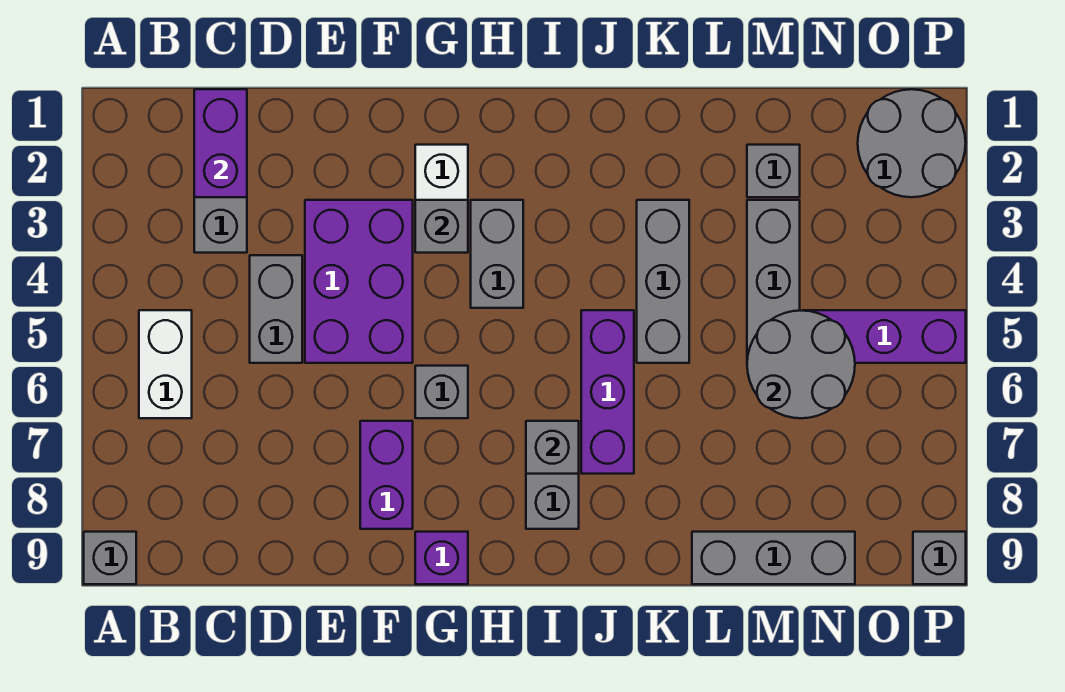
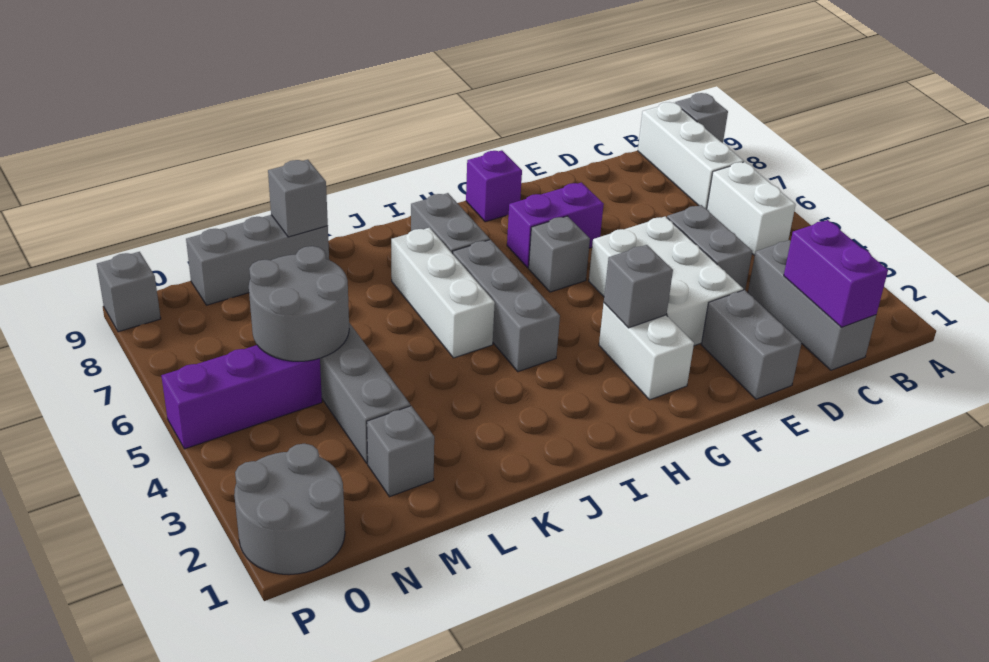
none -> white 1x3 brick [638,102,744,209]
purple 2x3 brick [305,200,413,363] -> white 2x3 brick [589,216,743,346]
purple 1x2 brick [360,421,413,529] -> purple 1x2 brick turned to [507,183,604,268]
grey 1x2 brick [471,200,523,308] -> grey 1x2 brick moved to [701,290,802,399]
grey 1x1 brick [526,421,579,474] -> grey 1x1 brick moved to [268,160,328,237]
purple 1x3 brick [581,310,634,474] -> white 1x3 brick [391,228,495,358]
grey 1x3 brick [637,200,689,363] -> grey 1x3 brick moved to [453,240,560,372]

